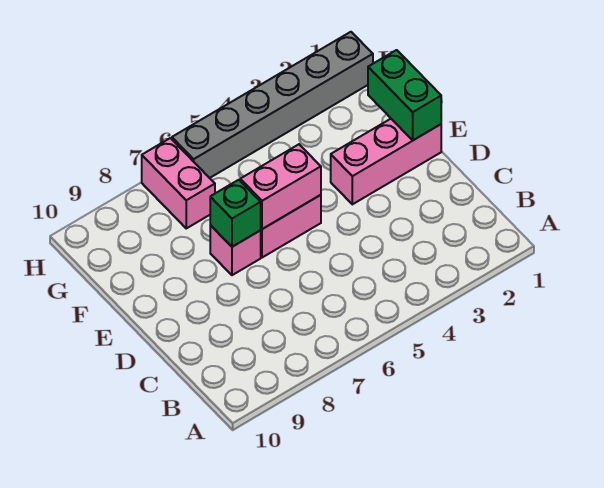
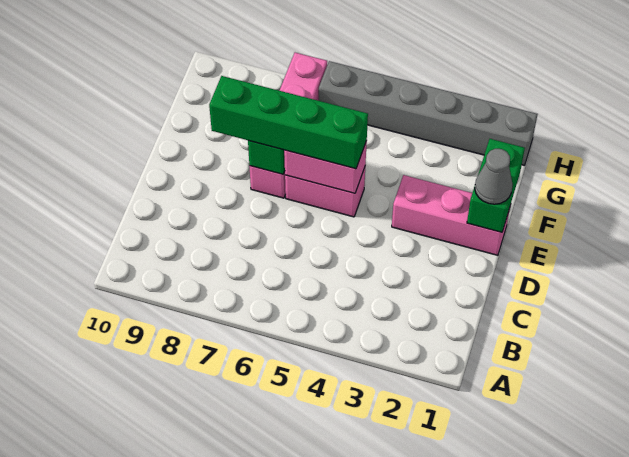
none -> grey 1x1 cone [475,149,513,204]
none -> green 1x4 brick [209,76,368,169]

